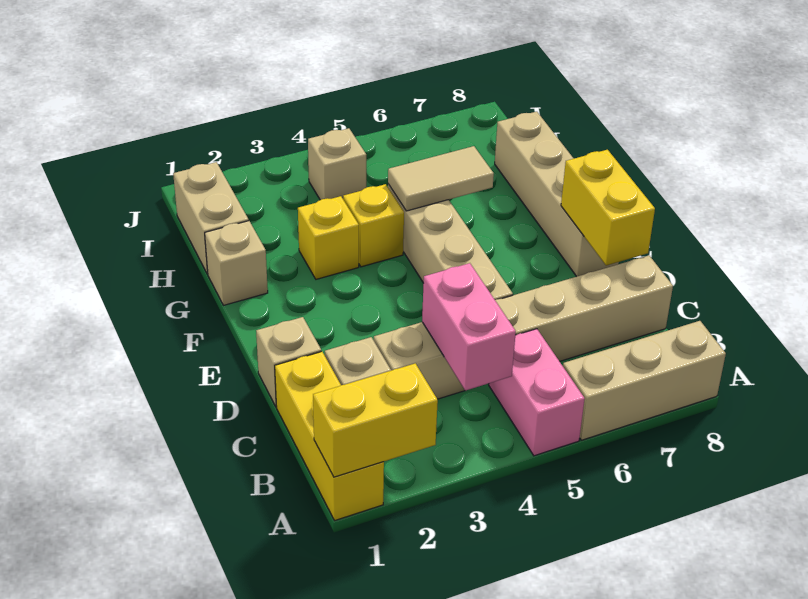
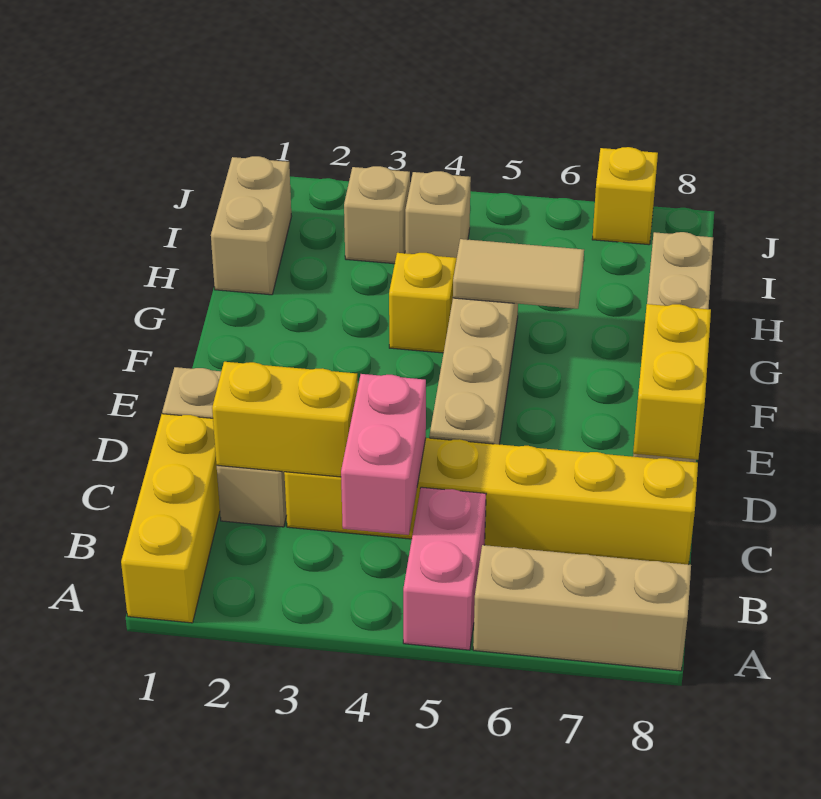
yellow 1x2 brick [313,363,438,477] -> yellow 1x2 brick moved to [212,362,358,477]
tan 1x6 brick [374,256,673,399] -> yellow 1x6 brick [284,438,698,565]
tan 1x1 brick [205,221,268,305] -> tan 1x1 brick moved to [344,166,410,264]
yellow 1x1 brick [298,196,359,279] -> yellow 1x1 brick moved to [592,147,658,245]

